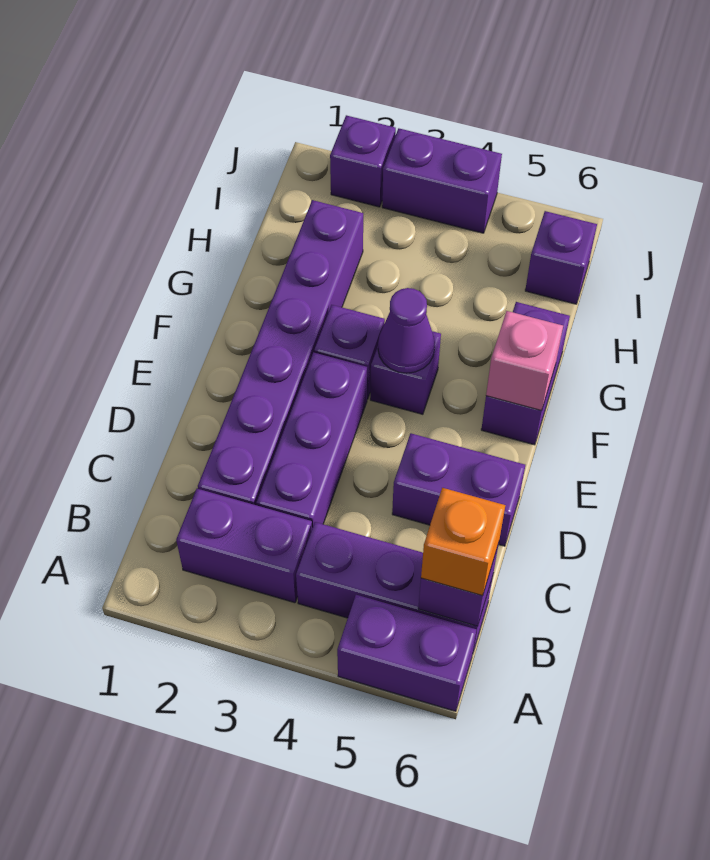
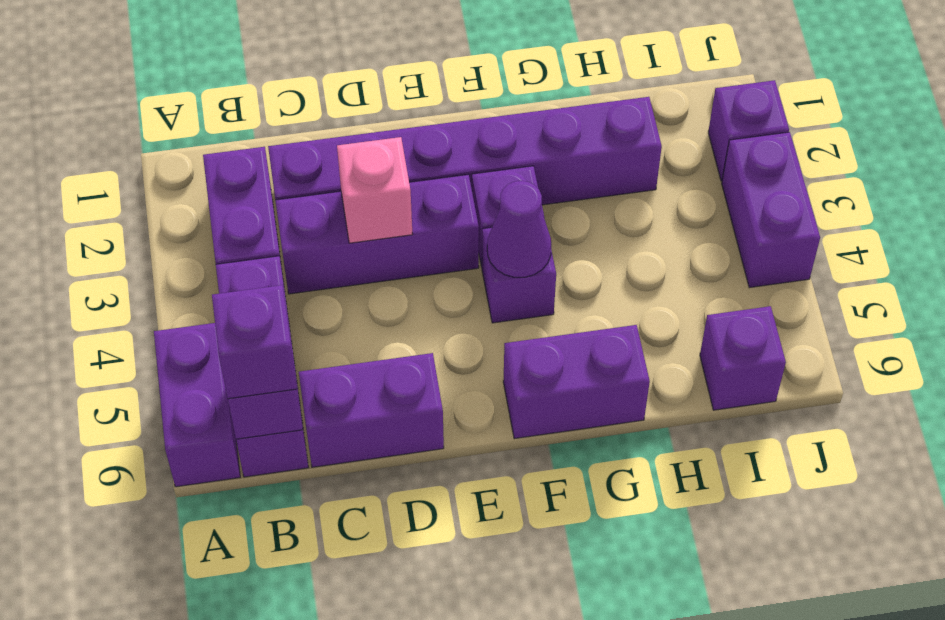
orange 1x1 brick [421,488,505,596] -> purple 1x1 brick [212,285,297,399]
purple 1x2 brick [392,433,525,546] -> purple 1x2 brick turned to [299,353,444,467]
pink 1x1 brick [486,311,563,410] -> pink 1x1 brick moved to [337,137,413,243]

